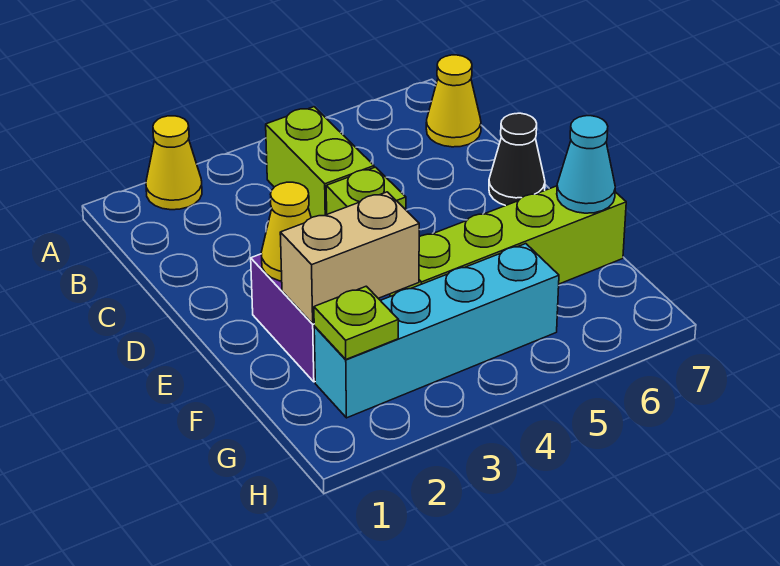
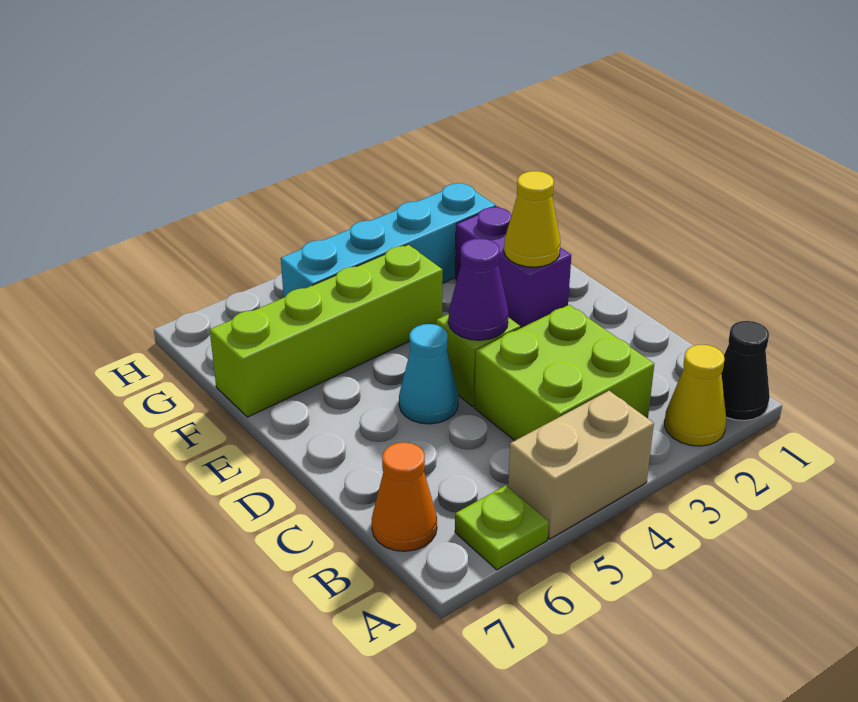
lime 1x2 brick [266,107,374,218] -> lime 2x2 brick [475,305,654,441]
yellow 1x1 cone [426,55,481,147] -> orange 1x1 cone [372,442,437,551]
none -> purple 1x1 cone [448,238,508,340]
black 1x1 cone [489,113,545,206] -> black 1x1 cone moved to [722,321,770,420]
tan 1x2 brick [280,192,419,324] -> tan 1x2 brick moved to [508,391,654,539]
cyan 1x1 cone [557,116,615,213] -> cyan 1x1 cone moved to [399,324,458,424]
lime 1x1 plate [314,286,399,359] -> lime 1x1 plate moved to [455,486,549,570]

